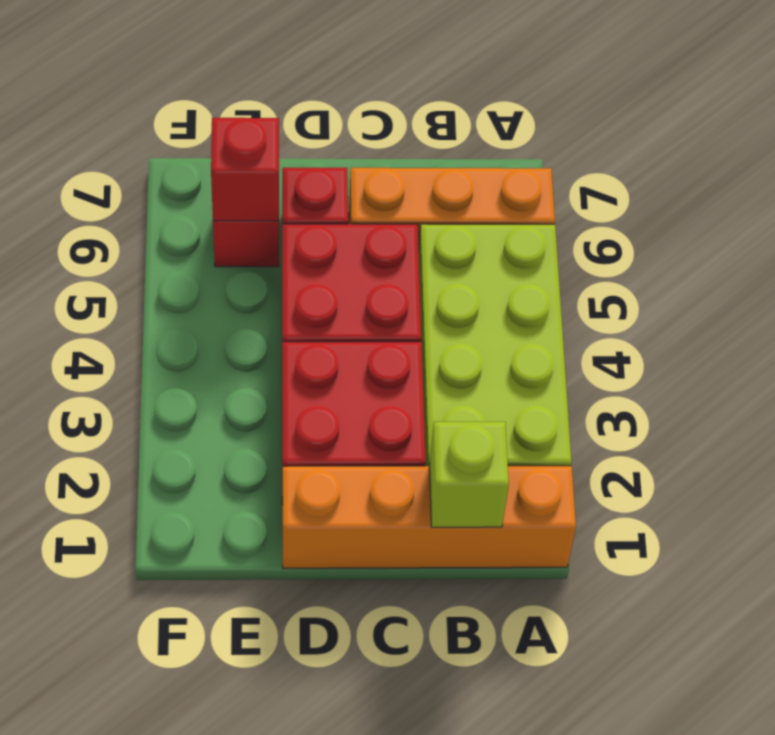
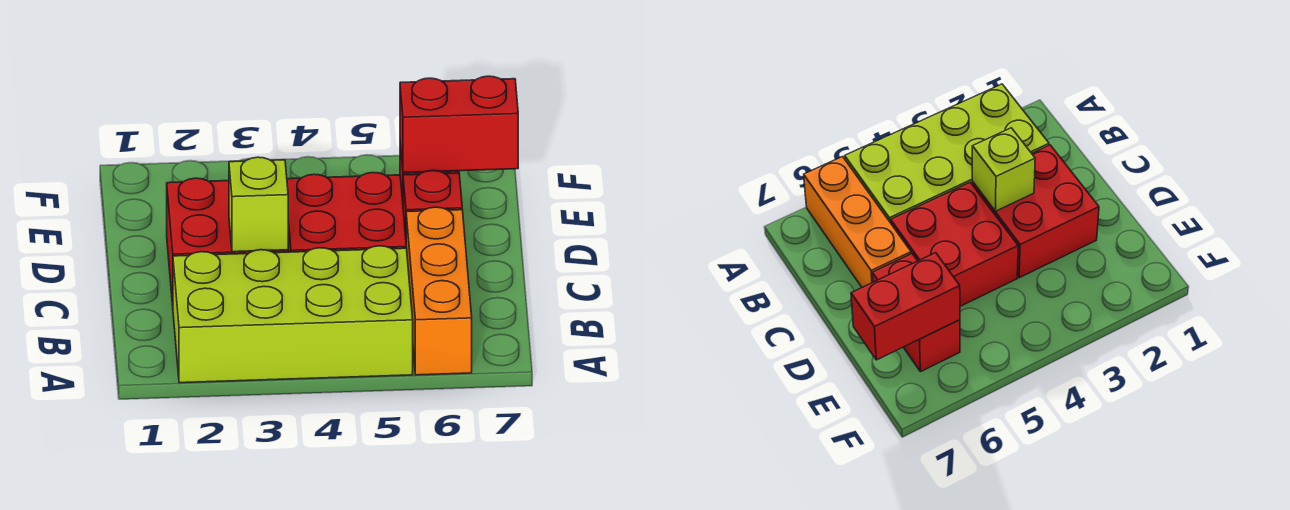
orange 1x4 brick [283,466,576,568] -> none
lime 1x1 brick [429,422,509,527] -> lime 1x1 brick moved to [229,157,288,252]
red 1x1 brick [211,118,279,221] -> red 1x2 brick [400,76,518,173]

